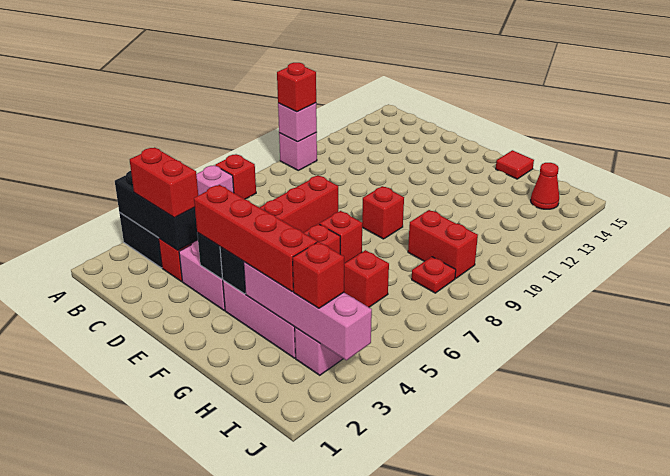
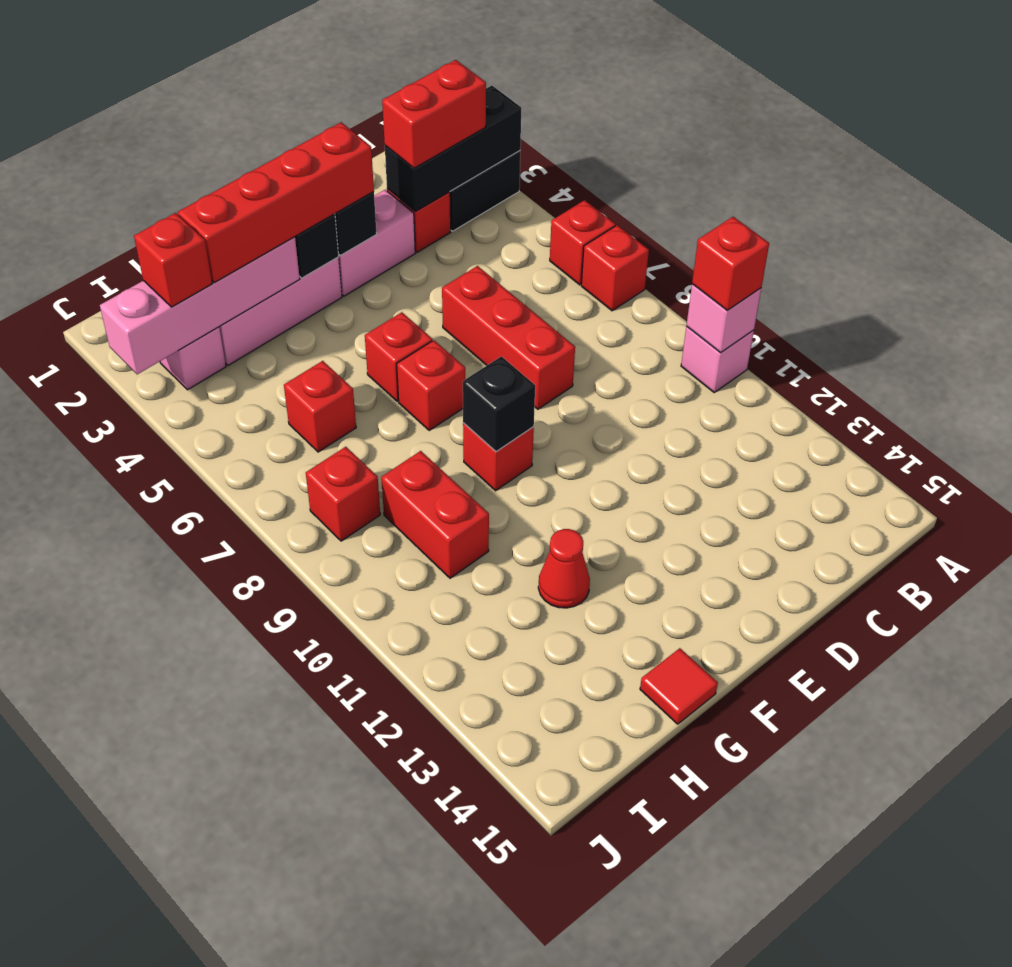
pink 1x1 brick [196,165,234,195] -> red 1x1 brick [550,200,616,285]
none -> black 1x1 brick [463,356,535,452]
red 1x2 brick [408,210,478,278] -> red 1x2 brick turned to [381,451,489,578]
red 1x1 plate [412,257,456,293] -> red 1x1 brick [306,447,380,541]
red 1x1 cone [531,163,559,209] -> red 1x1 cone moved to [538,529,590,608]

